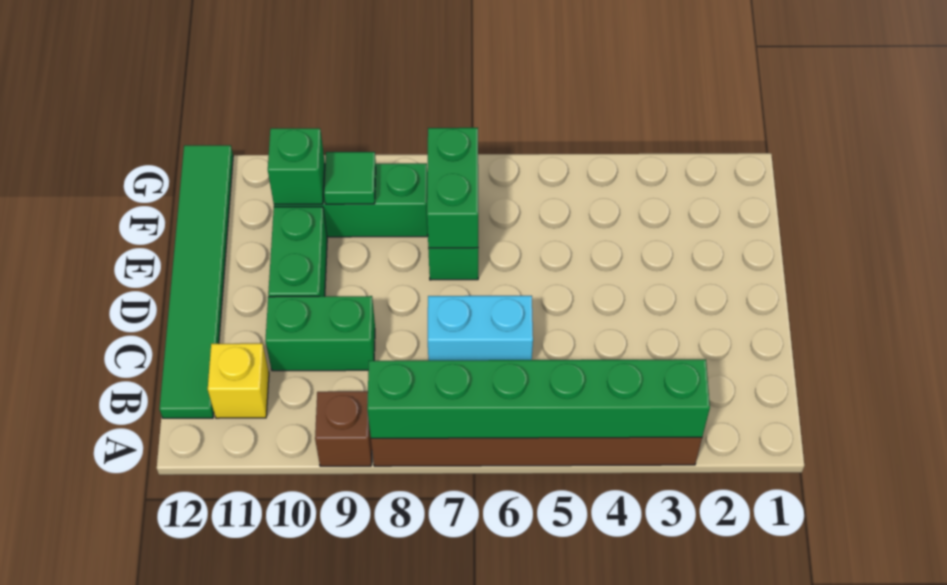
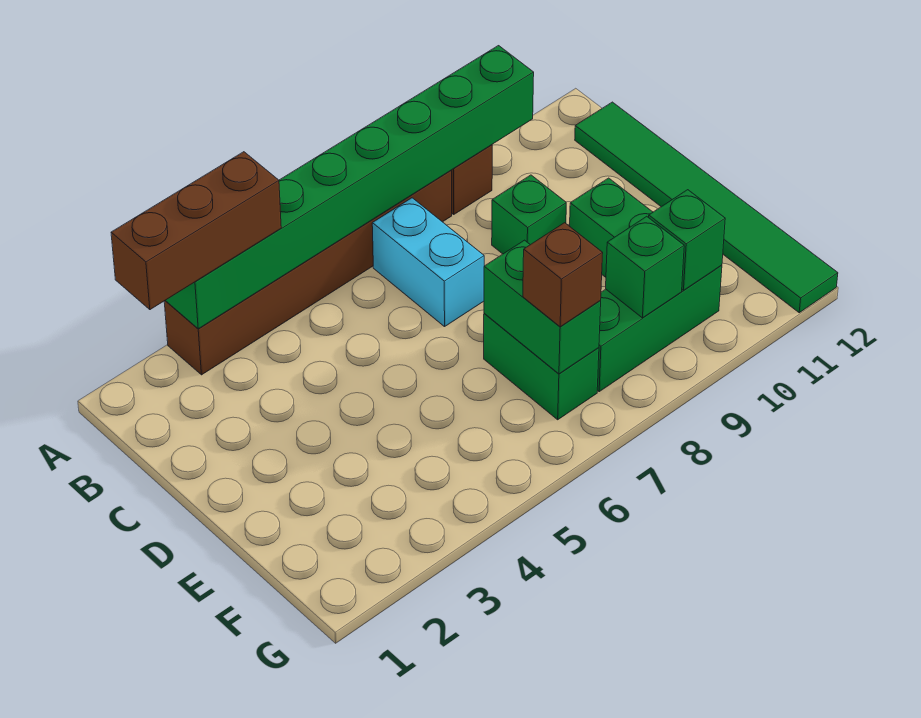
none -> brown 1x3 brick [111,152,281,310]
green 1x6 brick [367,359,710,438] -> green 1x8 brick [165,46,534,329]
yellow 1x1 brick [208,343,269,418] -> none
cyan 1x2 brick [428,296,533,360] -> cyan 1x2 brick turned to [372,198,484,327]
green 1x2 brick [265,296,375,371] -> green 1x1 brick [492,175,566,254]
none -> brown 1x1 brick [523,223,603,327]
green 1x1 tile [324,152,376,204] -> green 1x1 brick [606,216,684,318]

